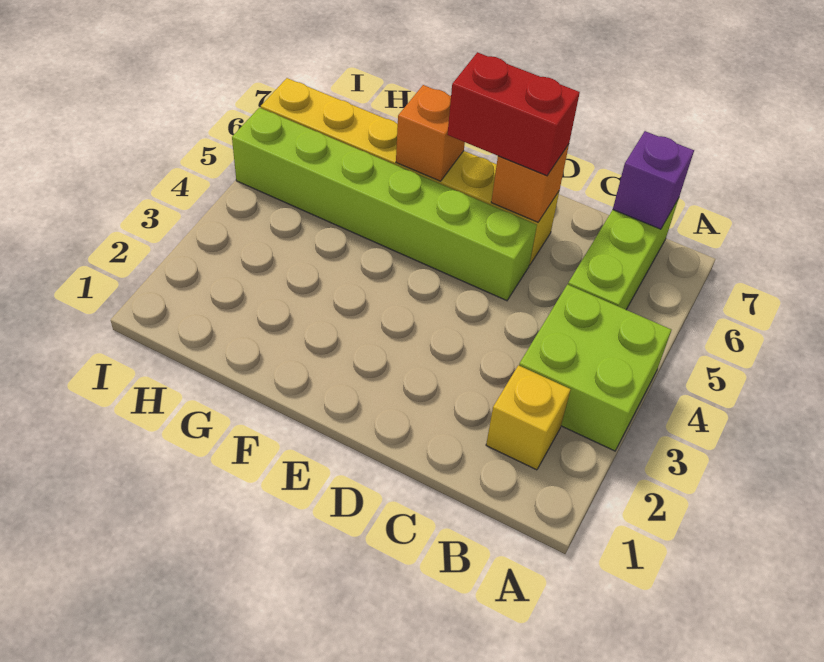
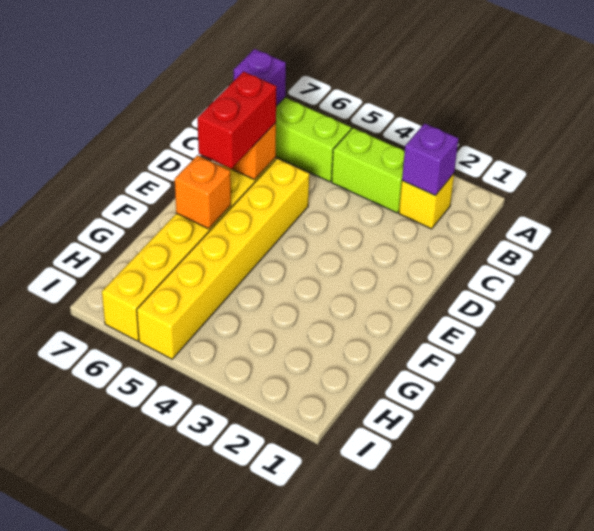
lime 2x2 brick [519,285,671,451] -> lime 1x2 brick [332,128,405,213]
none -> purple 1x1 brick [402,123,458,196]
lime 1x6 brick [232,108,537,301] -> yellow 1x6 brick [137,159,309,359]

